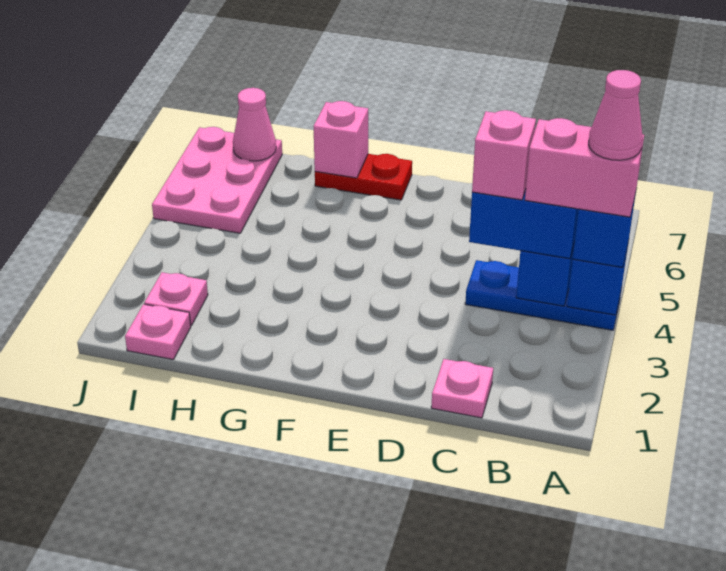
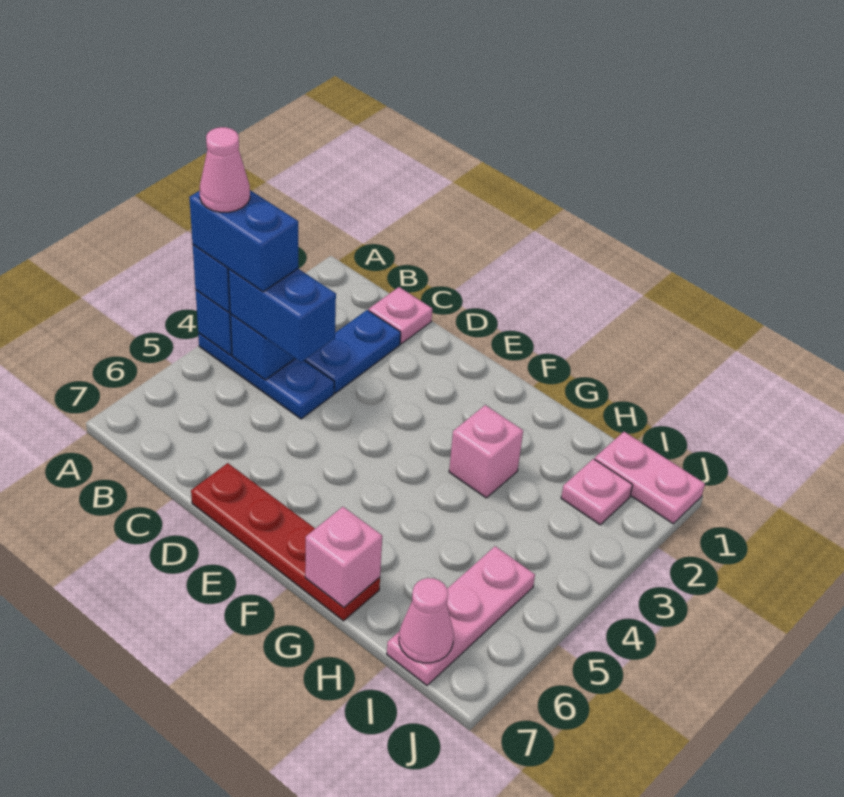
pink 1x2 brick [525,118,644,217] -> blue 1x2 brick [189,190,298,292]
none -> blue 1x2 plate [304,310,401,393]
pink 1x1 brick [472,110,536,200] -> pink 1x1 brick moved to [449,405,523,498]
red 1x2 plate [315,154,412,200] -> red 1x4 plate [191,463,380,621]
pink 1x1 plate [125,304,191,360] -> pink 1x2 plate [595,432,705,524]
pink 2x3 plate [152,127,282,233] -> pink 1x3 plate [387,546,535,685]

